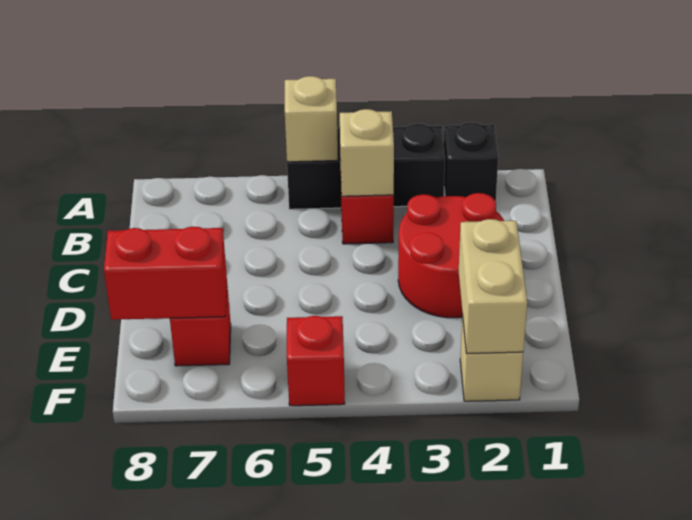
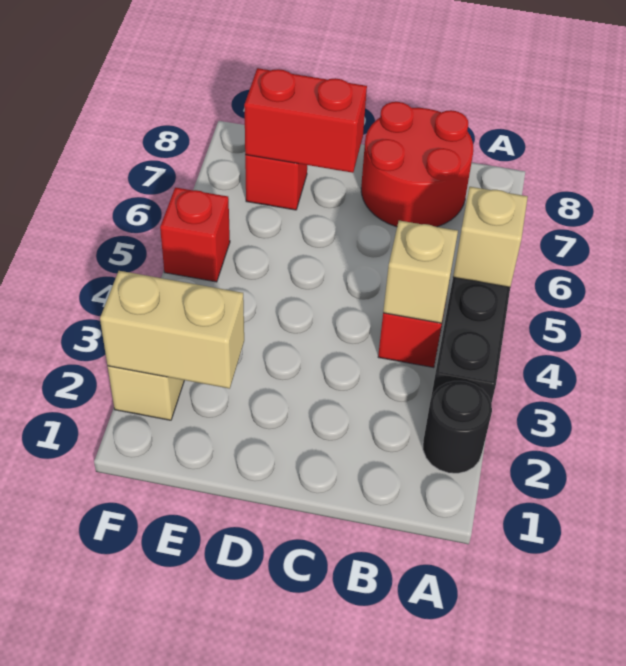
black 1x1 brick [444,122,498,201] -> black 1x1 round brick [423,381,492,473]
red 2x2 round brick [398,193,504,318] -> red 2x2 round brick moved to [361,102,473,227]
red 1x2 brick [104,227,227,320] -> red 1x2 brick turned to [244,68,367,173]

